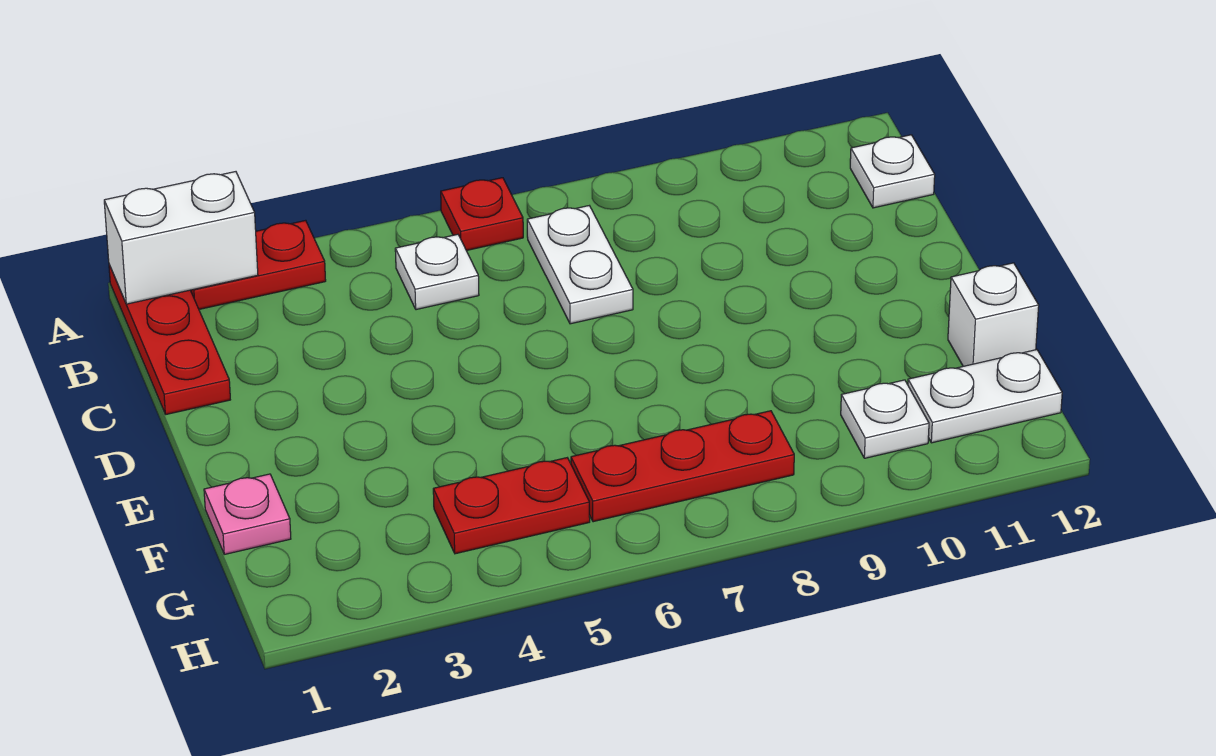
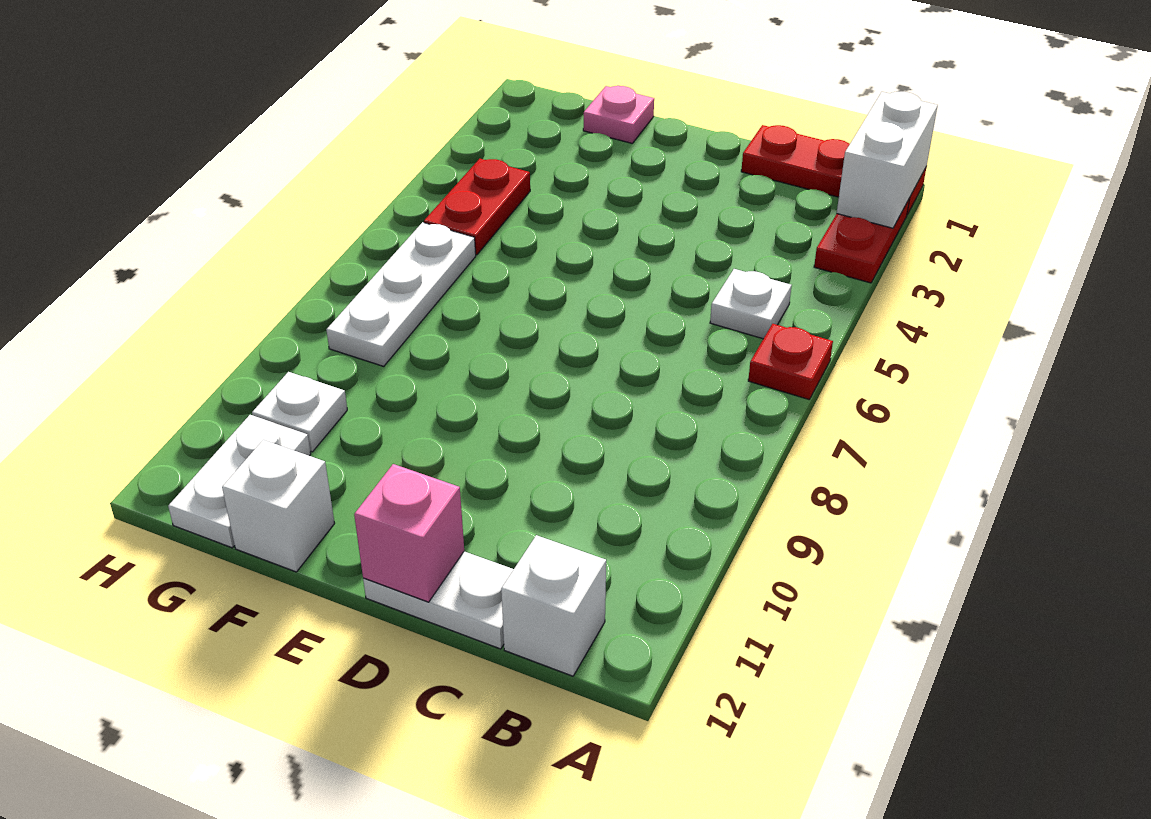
white 1x2 plate [527,206,633,324] -> white 1x2 plate moved to [363,551,514,649]
white 1x1 plate [850,135,935,208] -> white 1x1 brick [501,535,606,676]
none -> pink 1x1 brick [354,464,464,602]
red 1x3 plate [571,411,794,522] -> white 1x3 plate [326,222,476,366]

